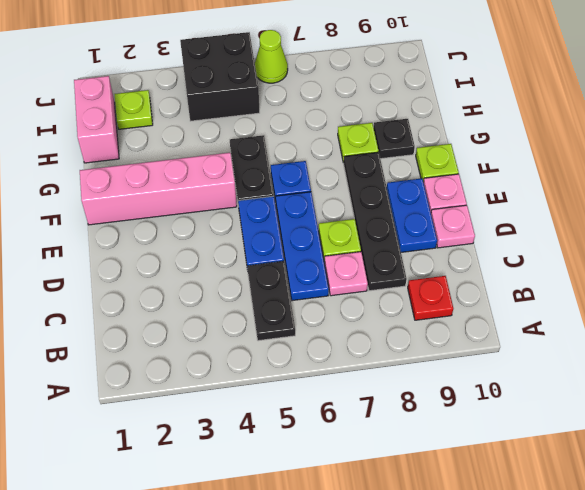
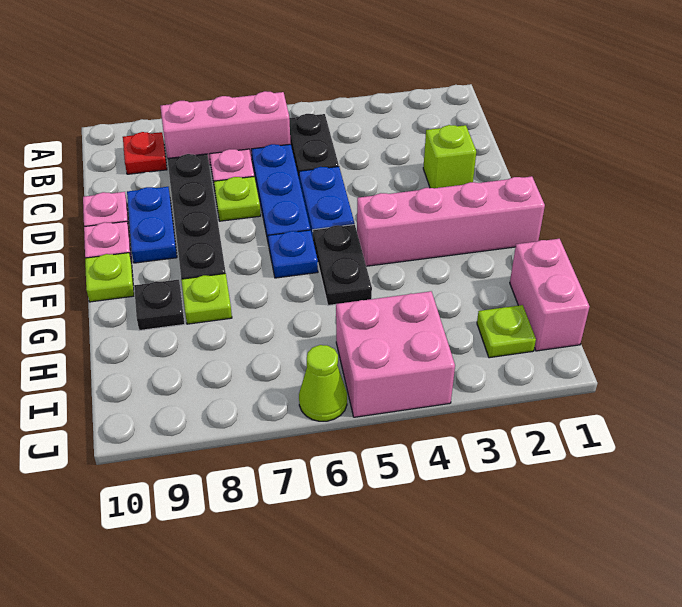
none -> pink 1x3 brick [160,91,291,165]
none -> lime 1x1 brick [423,125,476,188]
black 2x2 brick [180,32,260,121] -> pink 2x2 brick [336,291,455,417]

